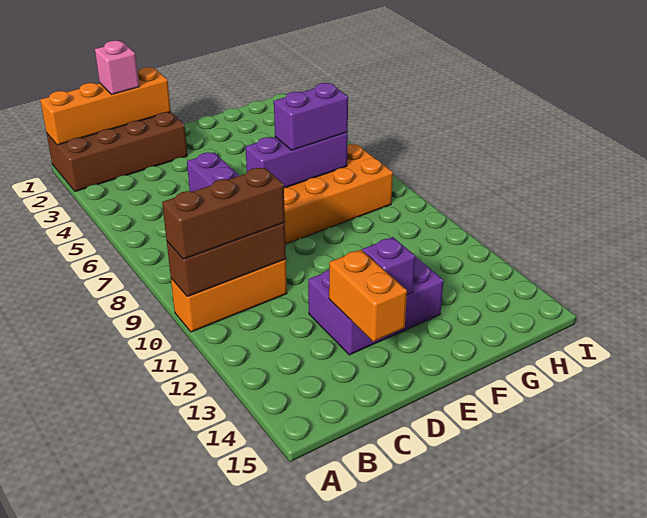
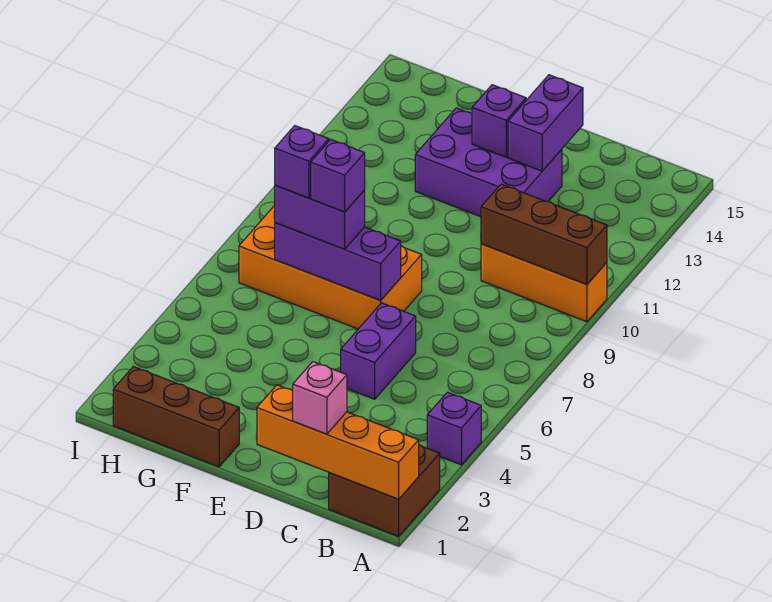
brown 2x4 brick [47,112,187,192] -> brown 2x2 brick [329,445,440,536]
none -> purple 1x1 brick [427,392,481,465]
brown 1x3 brick [162,168,285,259] -> brown 1x3 brick moved to [113,367,239,467]
orange 1x2 brick [329,250,407,342] -> purple 1x2 brick [508,75,583,171]
none -> purple 1x1 brick [311,139,365,212]
none -> purple 1x1 brick [275,126,329,198]

